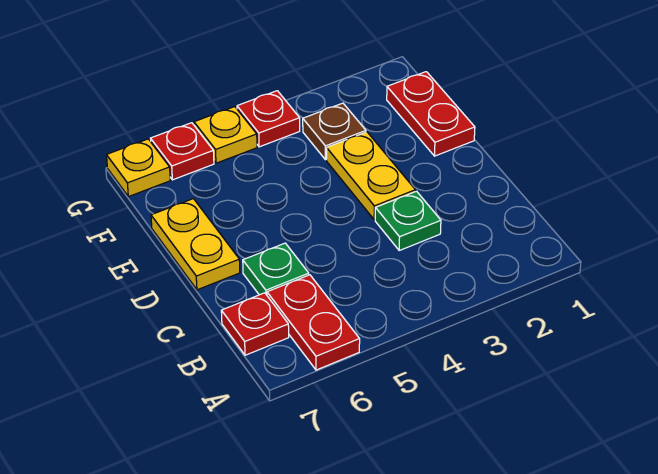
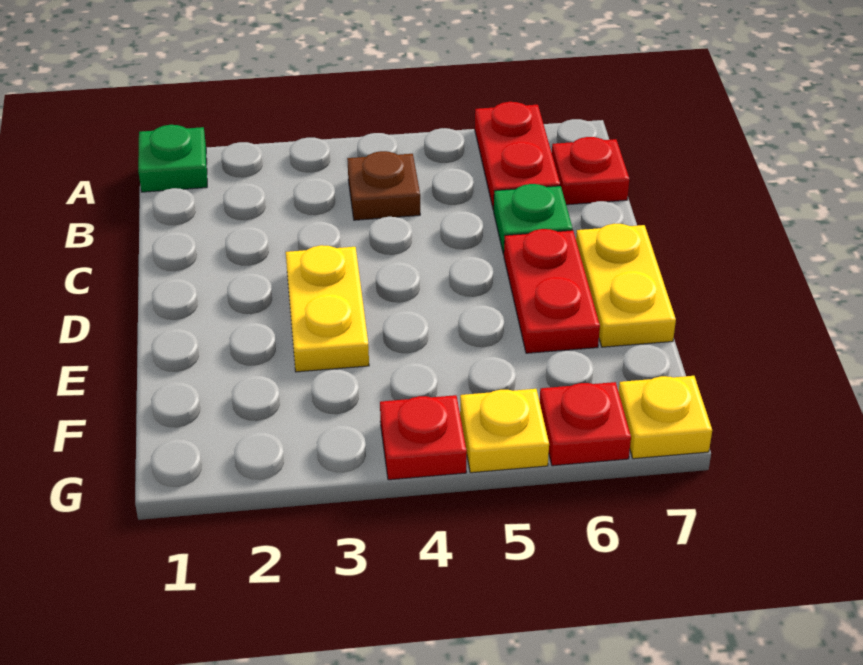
green 1x1 plate [375,191,441,250] -> green 1x1 plate moved to [138,125,207,192]
red 1x2 plate [387,72,475,156] -> red 1x2 plate moved to [504,229,600,353]
brown 1x1 plate [303,103,366,160] -> brown 1x1 plate moved to [347,151,420,220]

